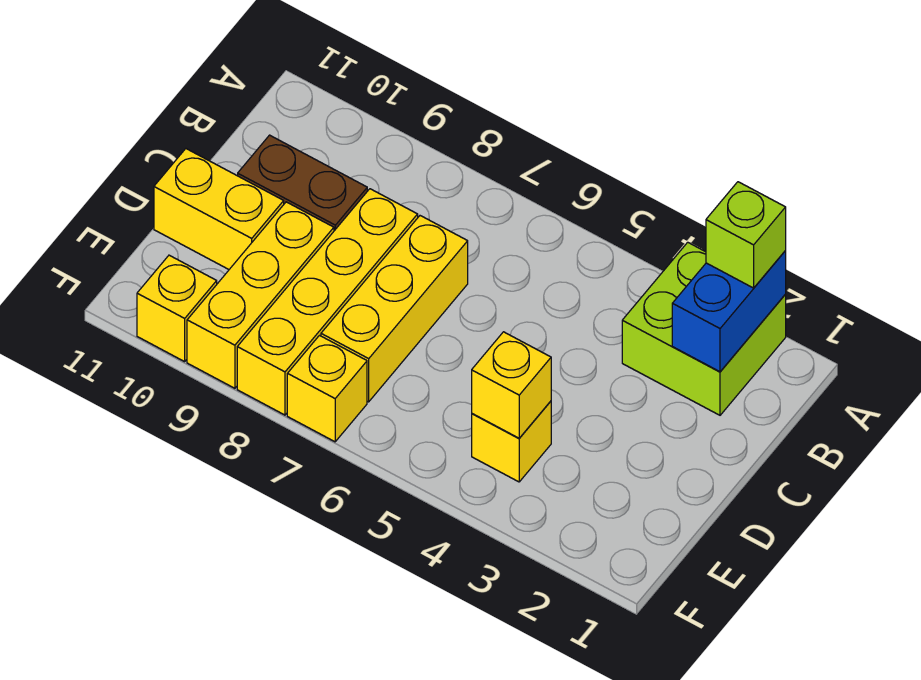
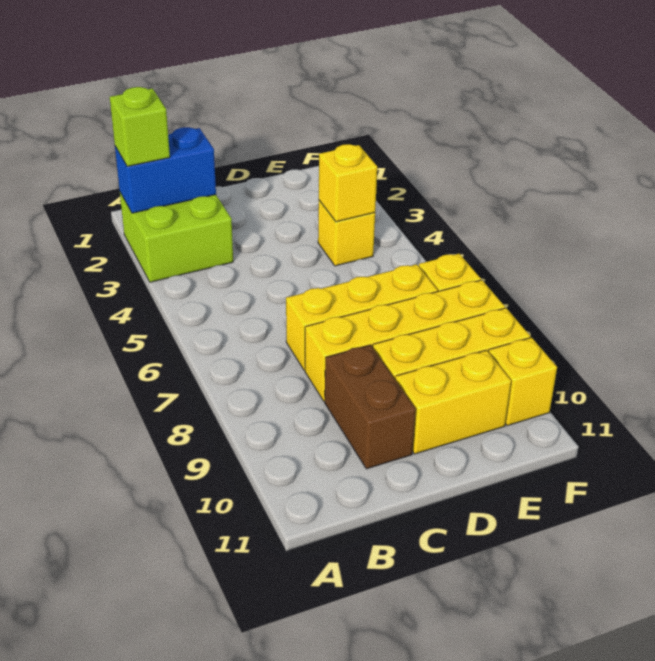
yellow 1x2 brick [154,149,284,269] -> yellow 1x2 brick turned to [395,350,511,454]

